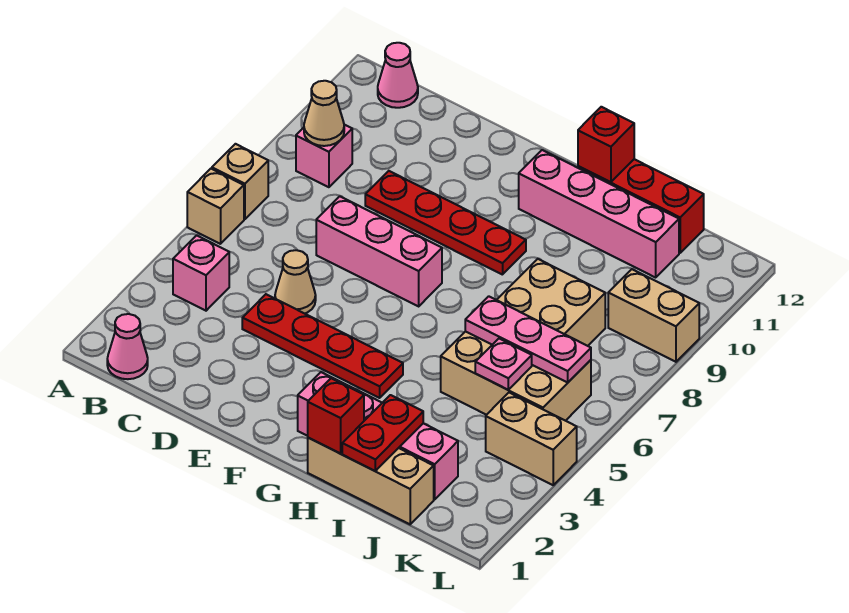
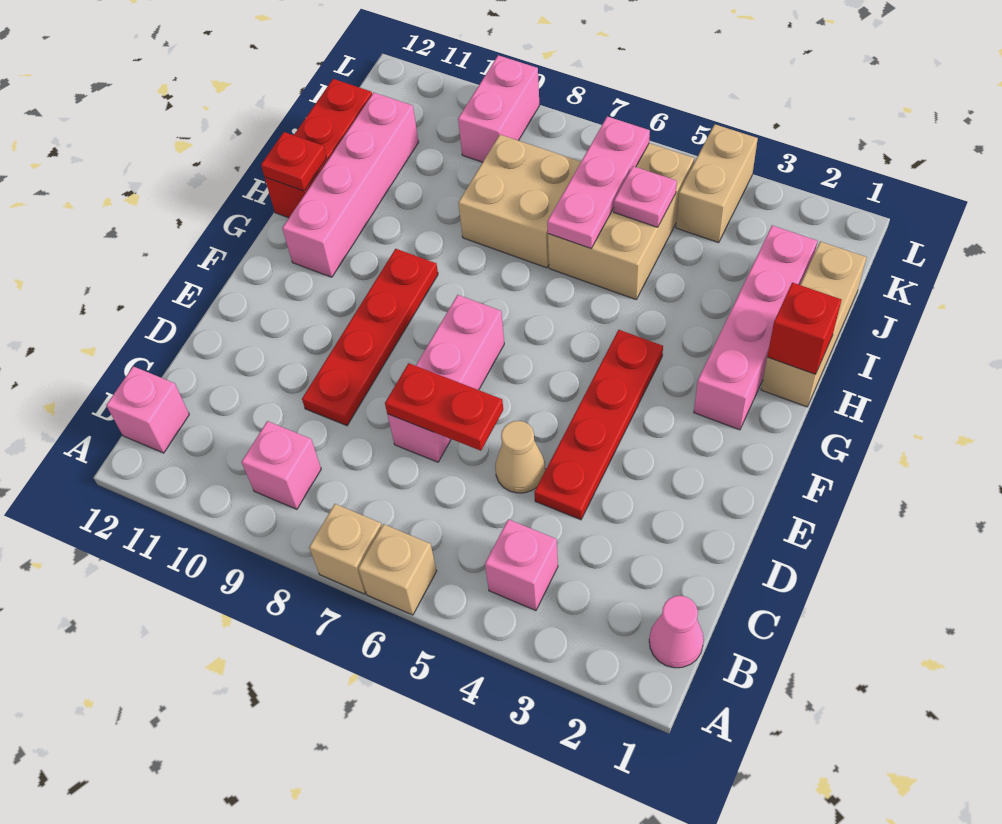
tan 1x1 cone [304,81,344,146] -> none
pink 1x1 cone [378,43,418,108] -> pink 1x1 brick [106,366,189,453]
red 1x1 brick [578,107,634,182] -> red 1x1 plate [261,132,326,191]
red 1x2 plate [342,395,423,471] -> red 1x2 plate moved to [385,363,503,451]
tan 1x2 brick [608,269,699,362] -> pink 1x2 brick [458,55,540,162]

